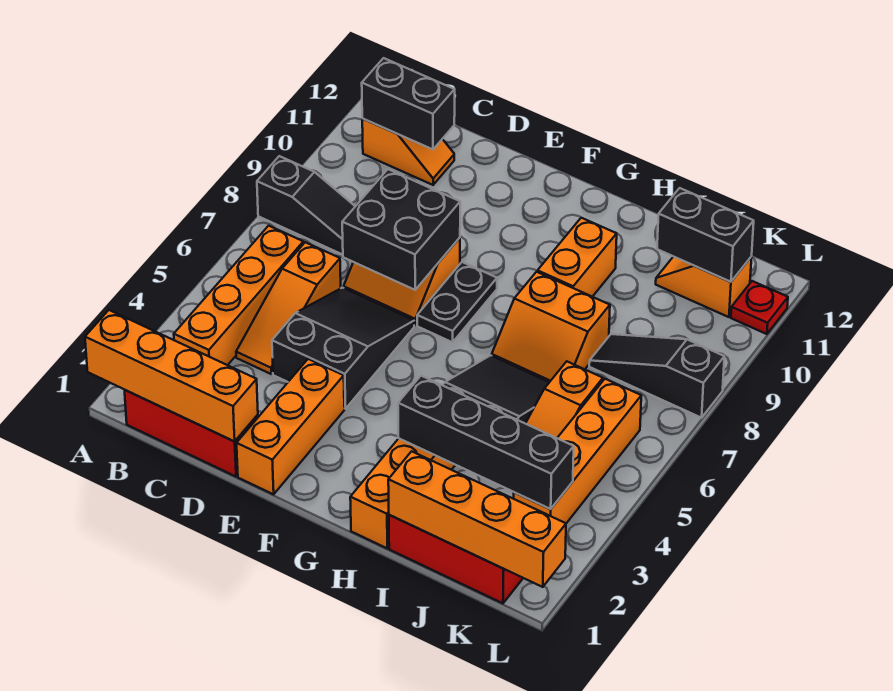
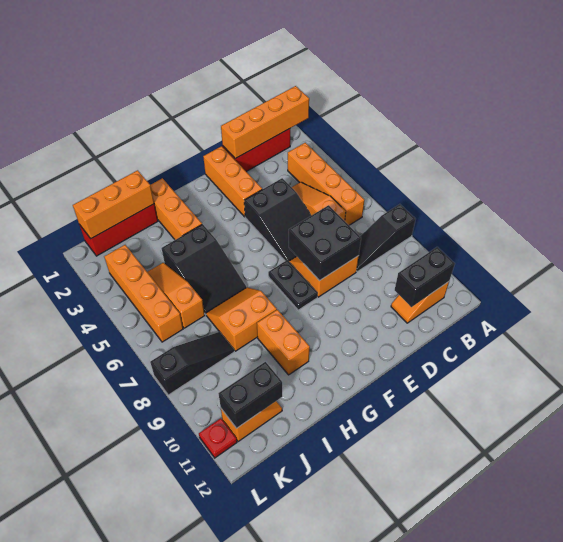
black 1x4 brick [398,376,574,509] -> none
orange 1x4 brick [388,451,566,587] -> orange 1x3 brick [73,170,154,239]

